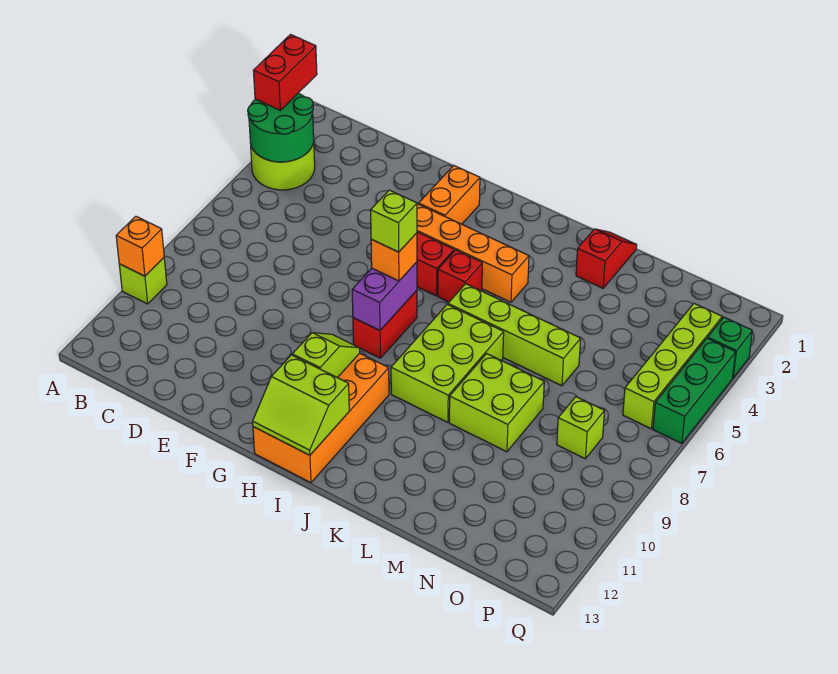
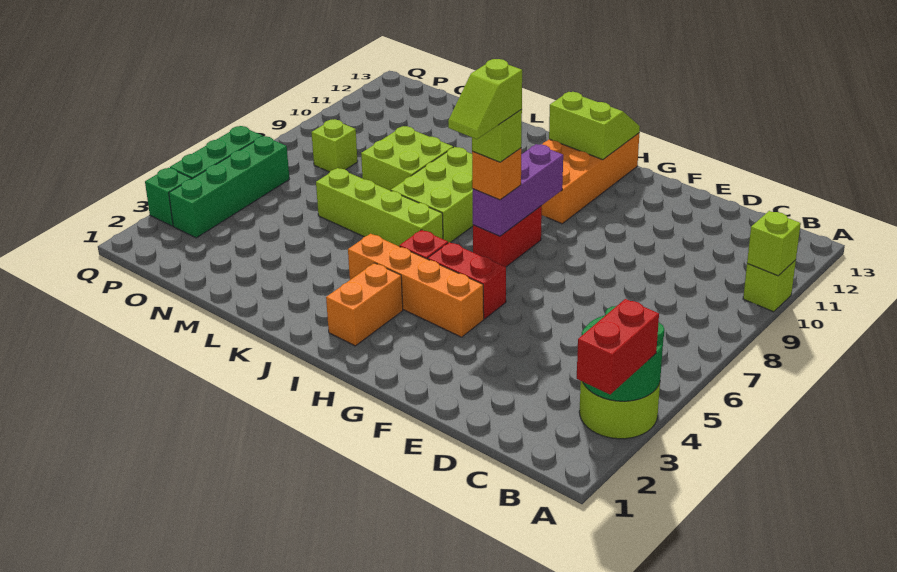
orange 1x1 brick [116,216,164,276] -> lime 1x1 brick [747,211,801,276]
orange 1x2 brick [419,166,480,224] -> orange 1x2 brick moved to [326,263,403,346]
purple 1x2 brick [352,262,417,331] -> purple 1x3 brick [473,144,563,236]
lime 1x2 slope [292,333,360,378] -> lime 1x2 slope moved to [448,59,522,139]
red 1x2 slope [576,229,637,288] -> none
lime 1x4 brick [623,304,722,429] -> green 1x4 brick [169,136,289,238]

